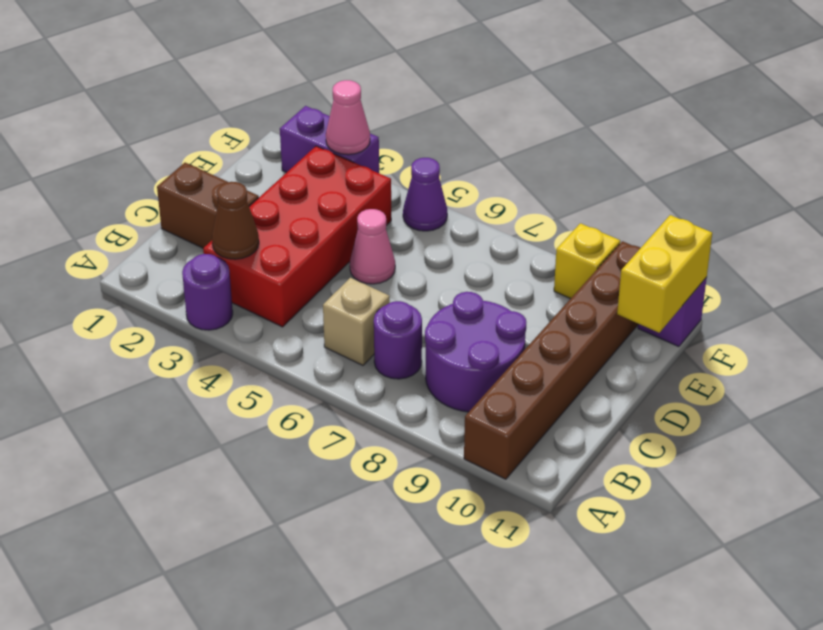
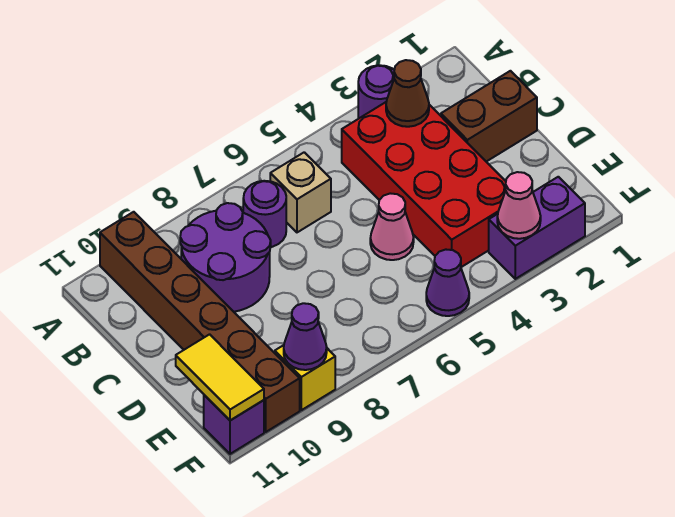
yellow 1x2 brick [617,215,712,333] -> yellow 1x2 tile [176,334,264,420]
none -> purple 1x1 cone [284,303,327,370]

